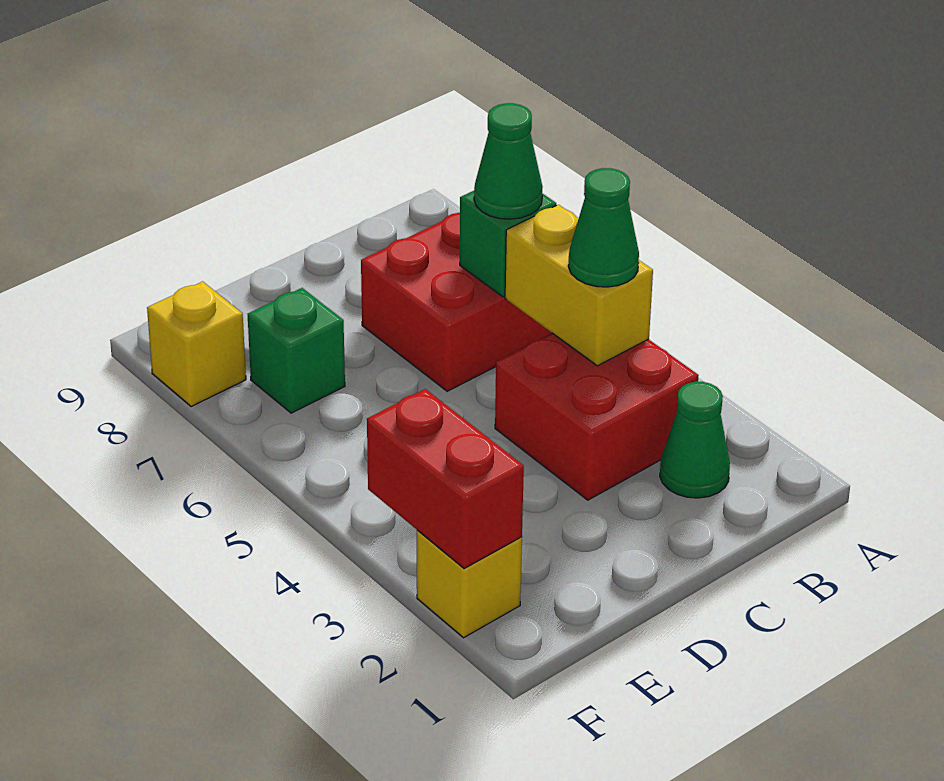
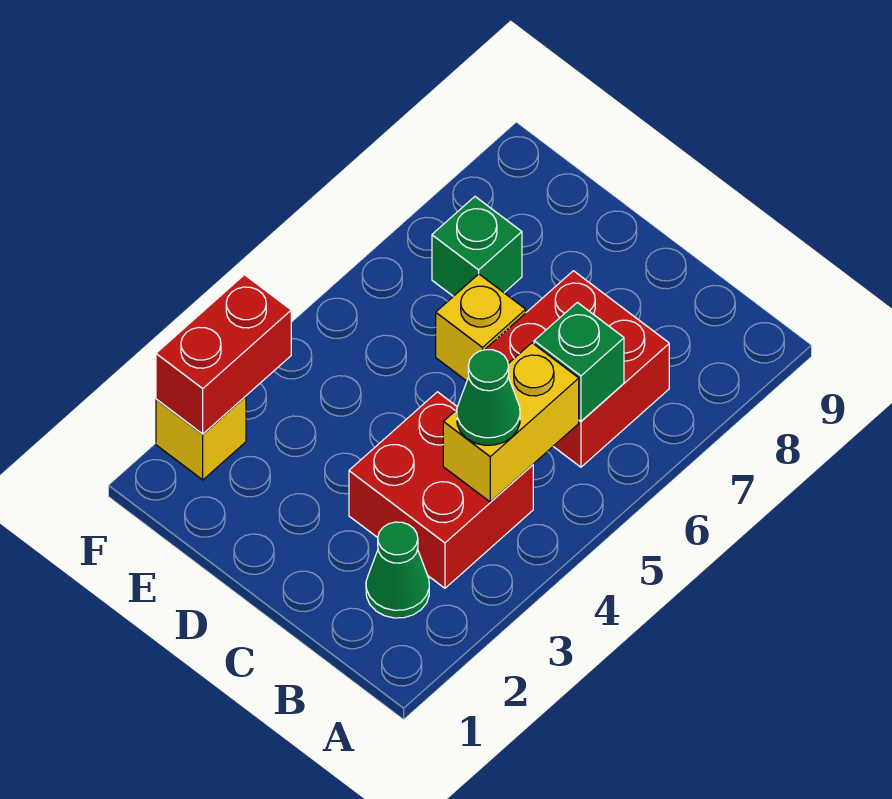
green 1x1 cone [474,103,543,219] -> none
yellow 1x1 brick [147,281,246,407] -> yellow 1x1 brick moved to [436,274,526,381]

